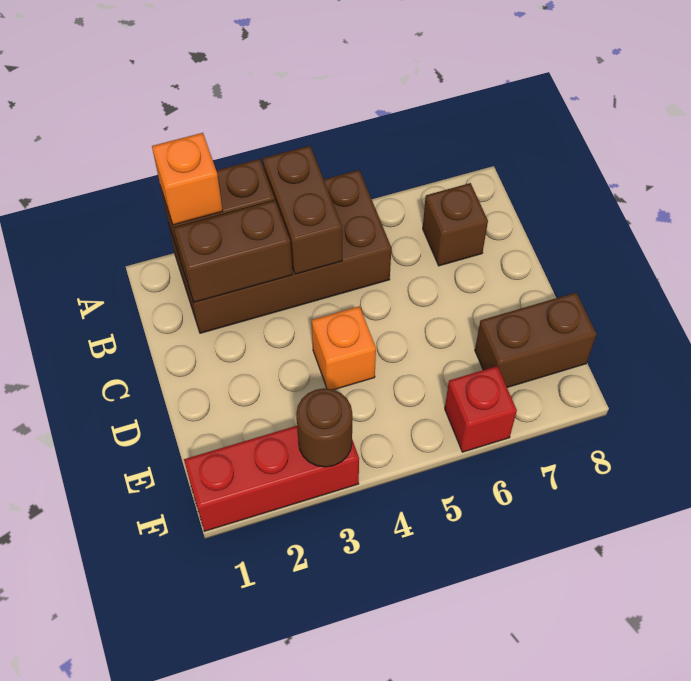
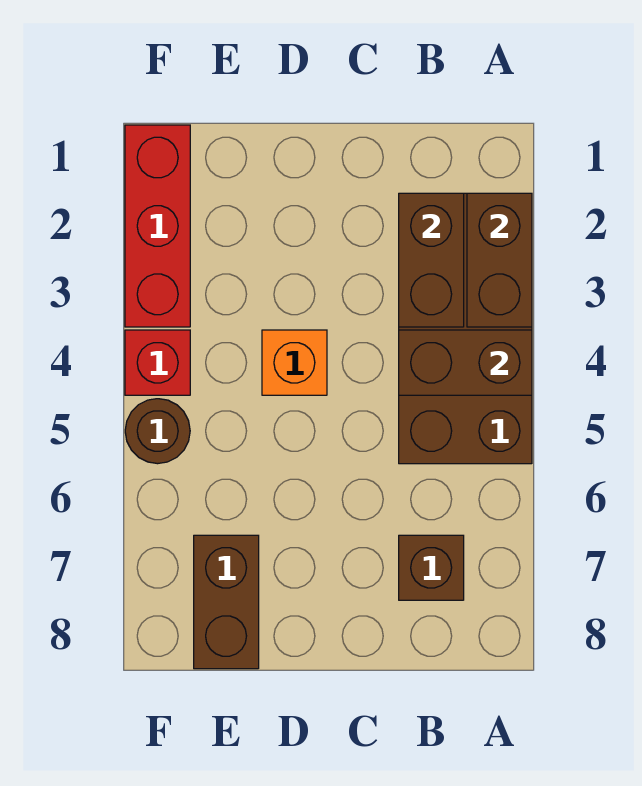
orange 1x1 brick [152,133,223,225] -> none
brown 1x1 round brick [296,388,352,467] -> brown 1x1 round brick moved to [125,399,190,464]
red 1x1 brick [445,366,517,452] -> red 1x1 brick moved to [125,330,190,395]

